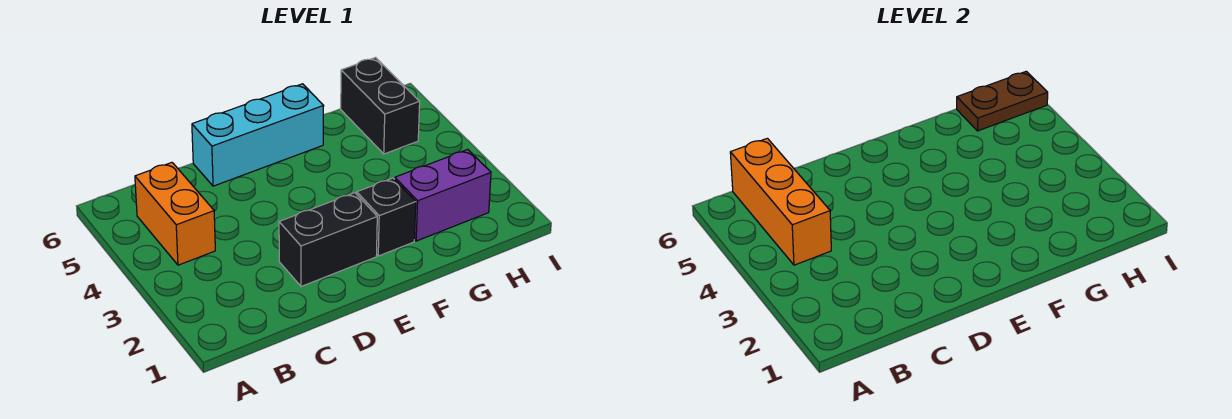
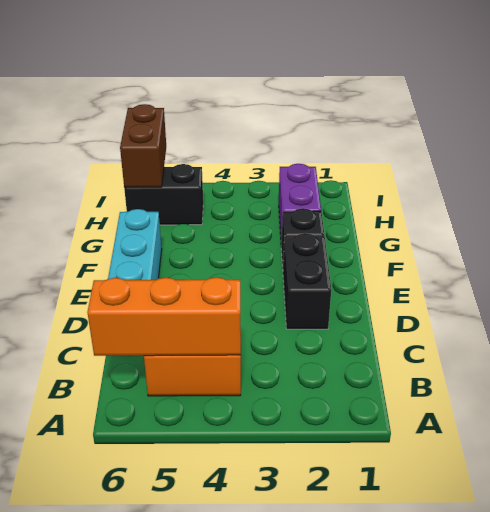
brown 1x2 plate [957,71,1048,131] -> brown 1x2 brick [120,104,166,187]

